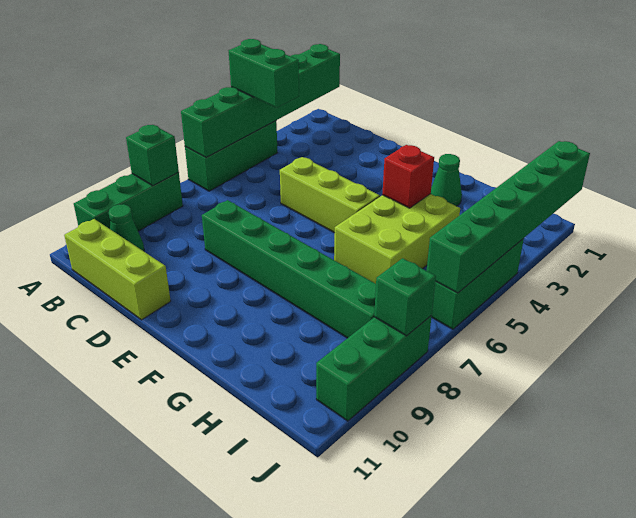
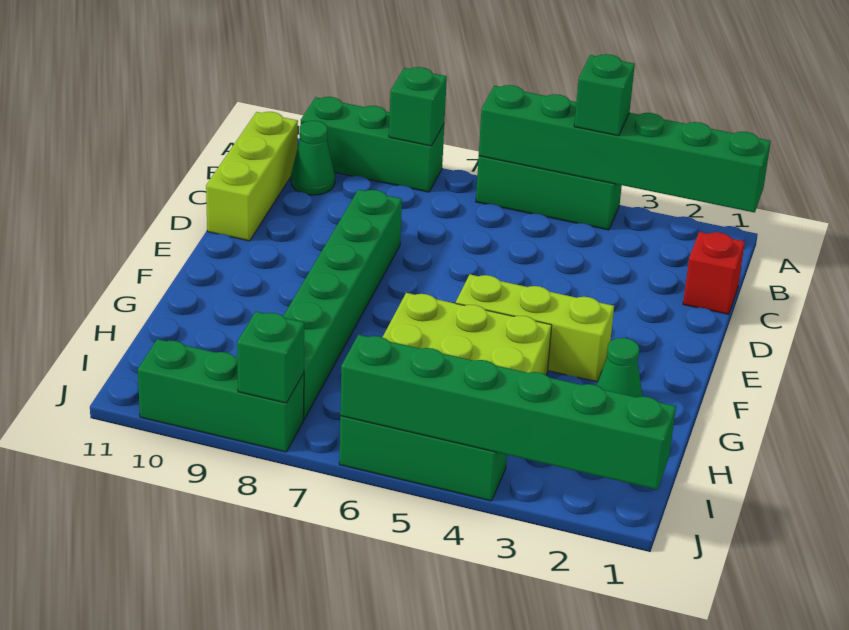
green 1x2 brick [229,39,299,108] -> green 1x1 brick [574,54,635,136]
lime 1x3 brick [280,157,380,233] -> lime 1x3 brick turned to [456,275,614,382]
red 1x1 brick [382,145,434,208] -> red 1x1 brick moved to [683,232,745,314]

